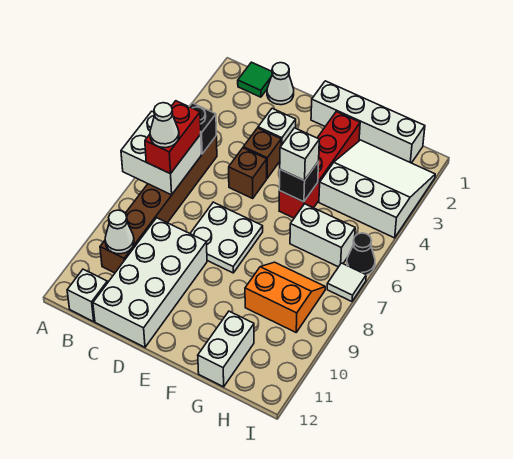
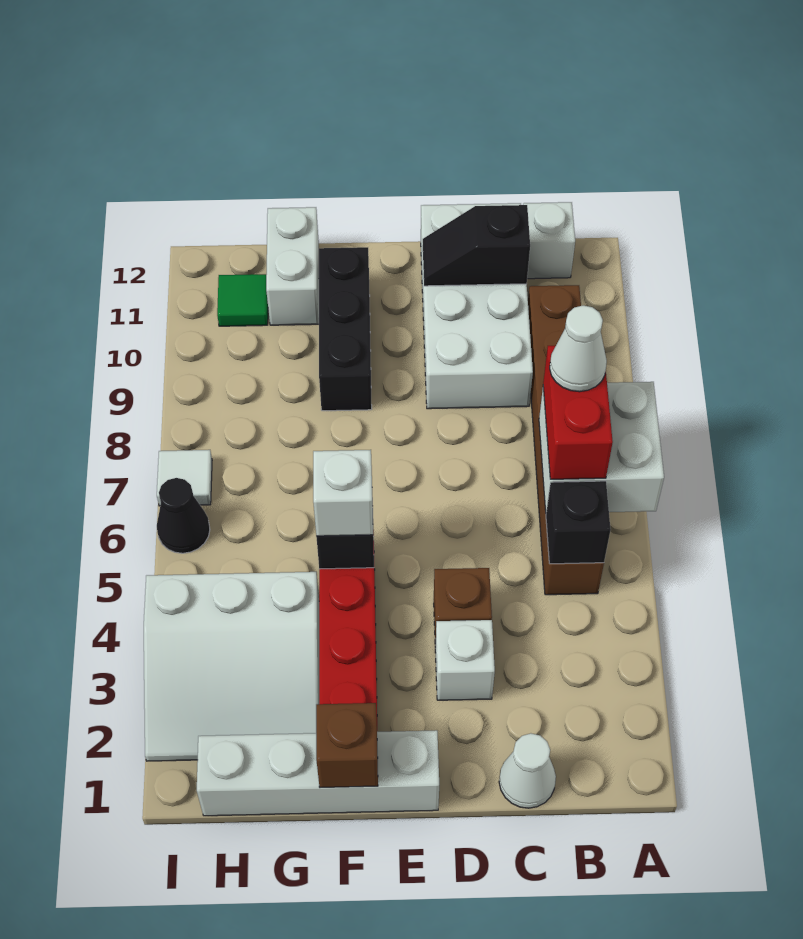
green 1x1 tile [238,62,272,97] -> green 1x1 tile moved to [217,274,268,326]
white 1x1 cone [105,210,134,254] -> none
none -> black 1x2 slope [423,205,530,286]
brown 1x1 brick [229,148,267,198] -> brown 1x1 brick moved to [316,703,378,788]
white 2x2 plate [190,202,263,273] -> none
none -> black 1x3 brick [319,247,372,411]
white 1x2 brick [290,204,355,267] -> none
orange 2x2 slope [245,262,325,332] -> none

